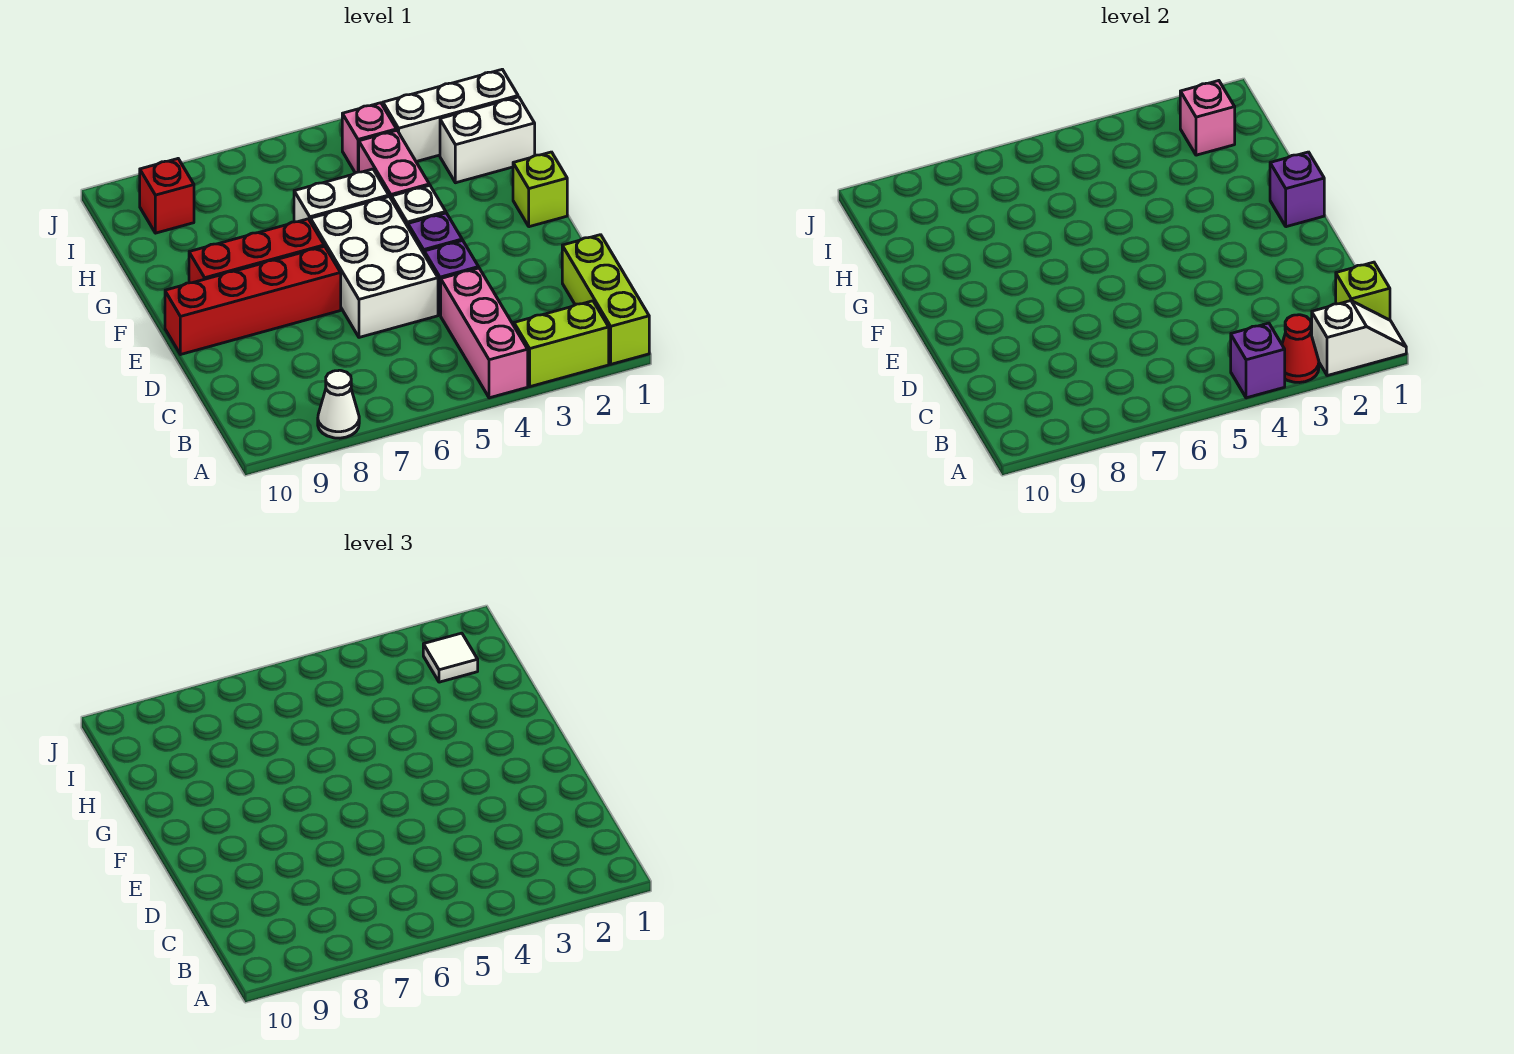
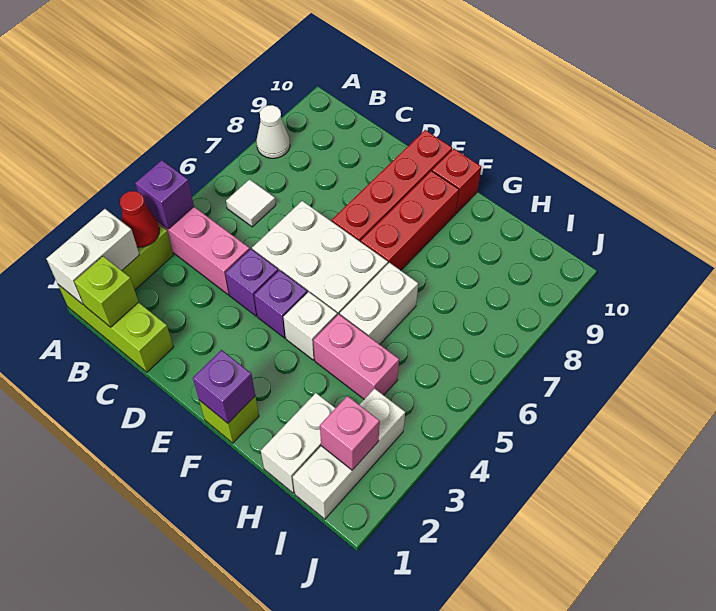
white 1x2 slope [1312,301,1406,376] -> white 1x2 brick [46,209,139,305]
white 1x1 tile [423,633,478,682] -> white 1x1 tile moved to [226,180,276,227]
pink 1x1 brick [342,103,397,173] -> none
red 1x1 brick [140,159,194,233] -> red 1x1 brick moved to [432,149,481,213]

